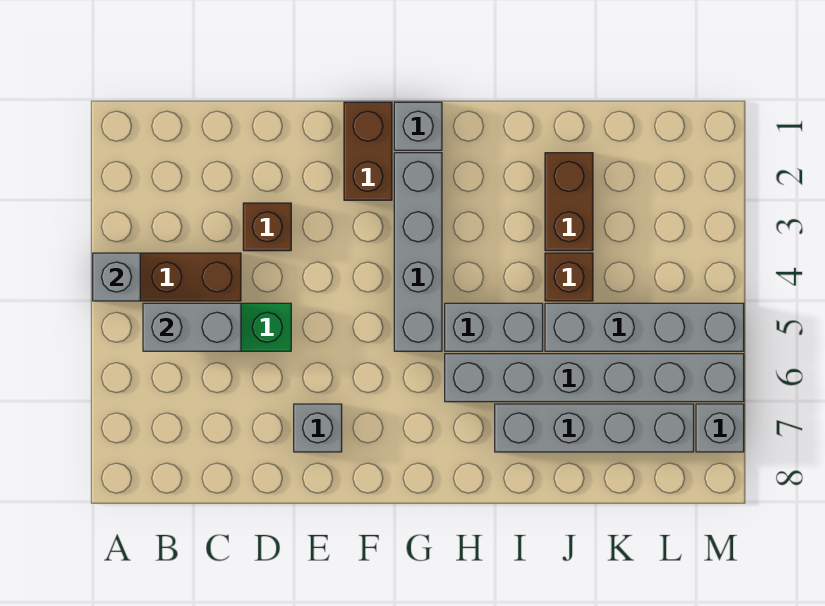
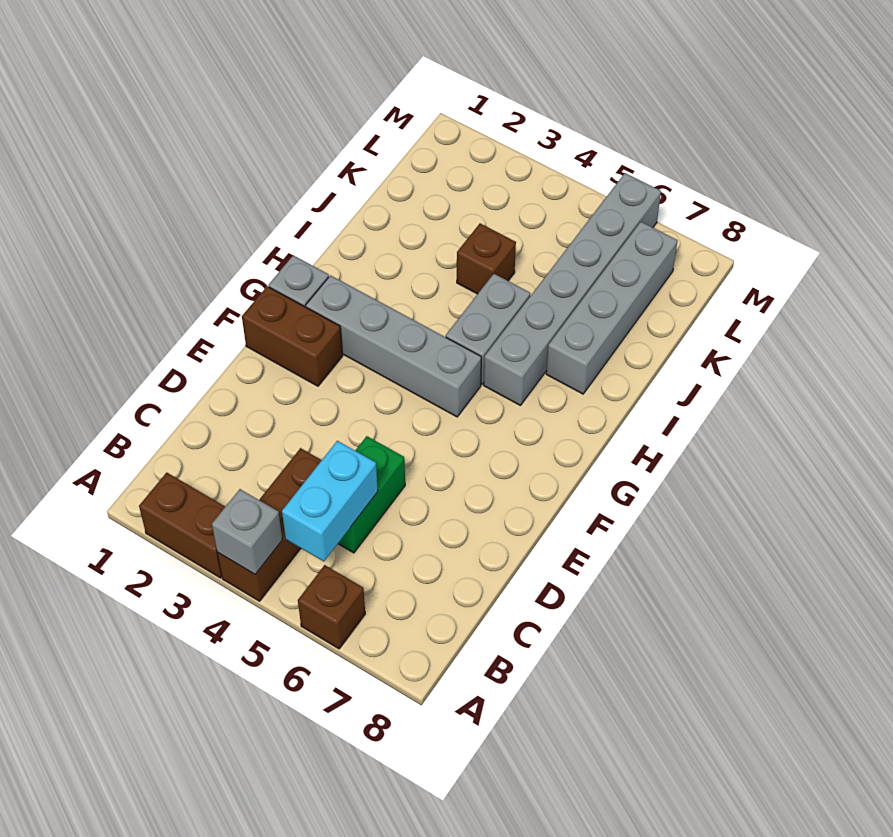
grey 1x2 brick [143,303,241,351] -> cyan 1x2 brick [282,441,378,561]
brown 1x1 brick [243,203,291,251] -> brown 1x1 brick moved to [298,565,365,649]
grey 1x1 brick [294,404,342,452] -> none
brown 1x2 brick [545,153,593,251] -> brown 1x2 brick moved to [139,473,225,578]
grey 1x4 brick [545,303,744,351] -> none
grey 1x1 brick [696,404,744,452] -> none

